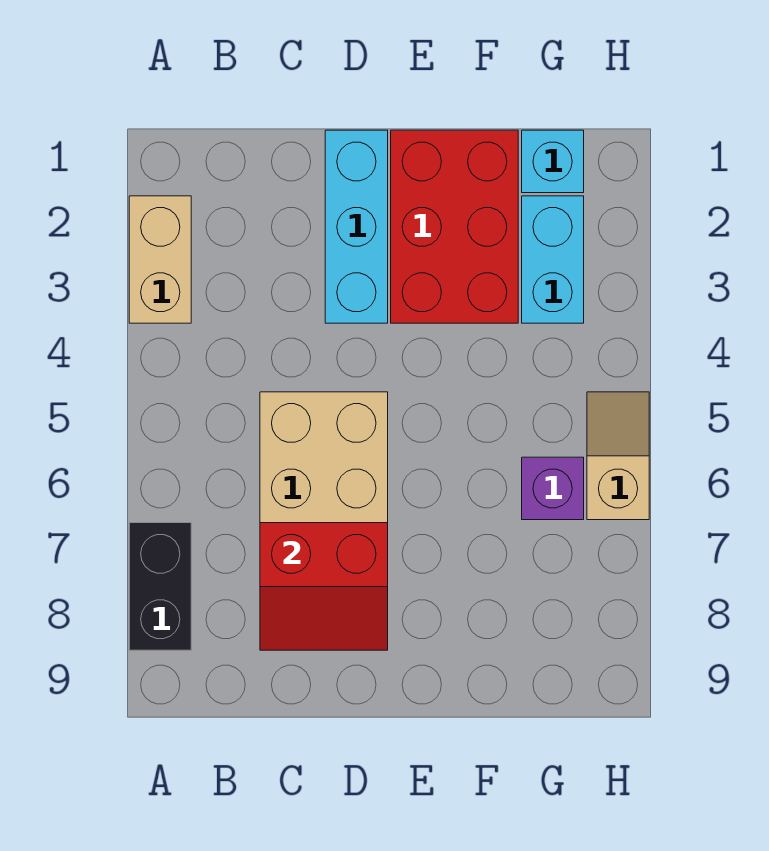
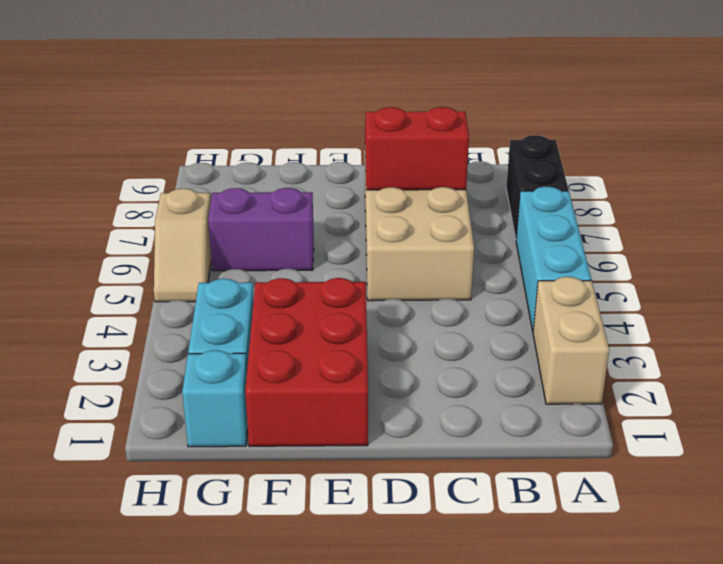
cyan 1x3 brick [325,130,388,323] -> cyan 1x3 brick moved to [516,187,591,331]
purple 1x1 brick [522,457,584,520] -> purple 1x2 brick [208,188,314,271]

